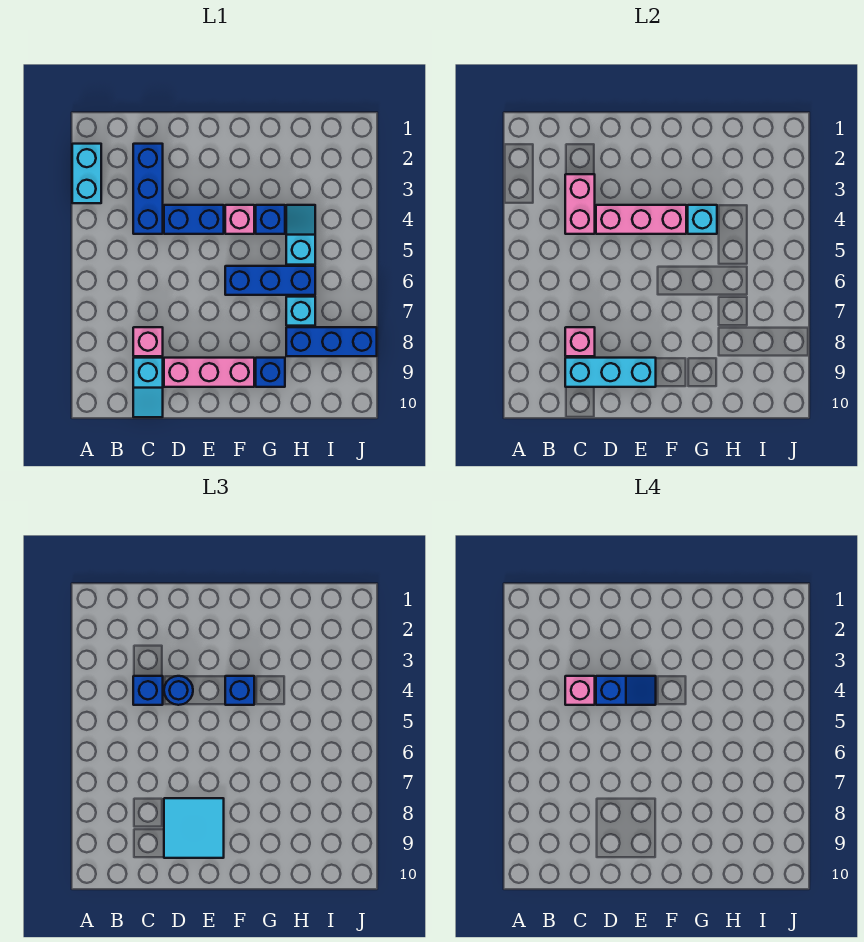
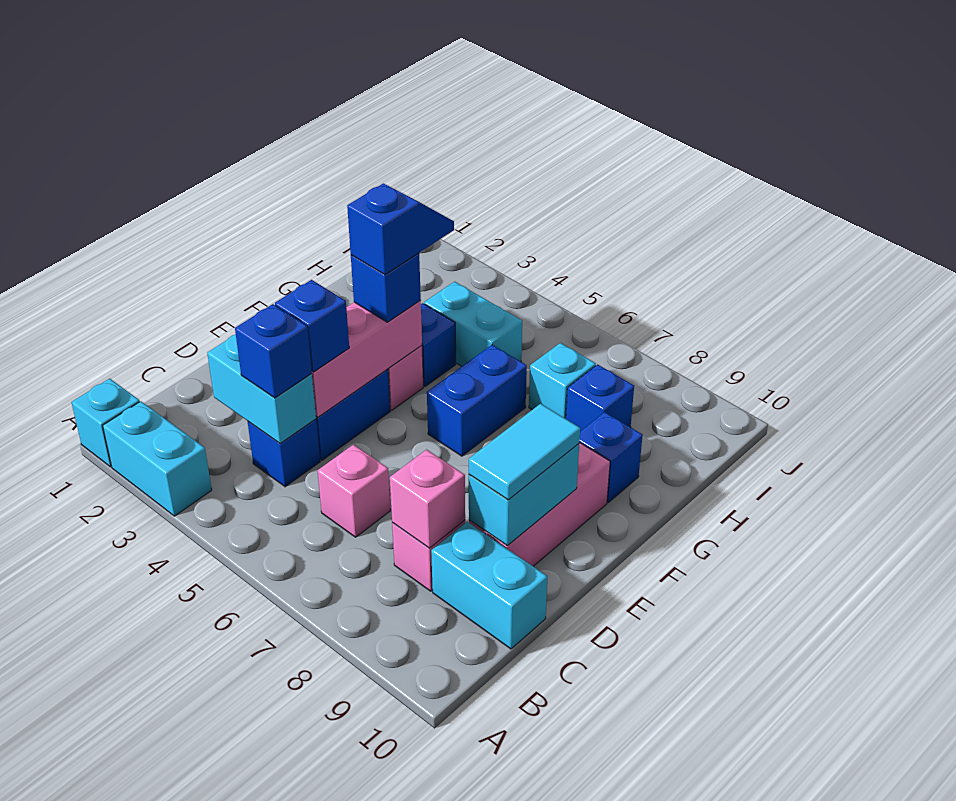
blue 1x3 brick [133,144,163,234] -> blue 1x1 brick [248,419,320,487]
pink 1x2 brick [565,174,595,234] -> cyan 1x2 brick [207,334,316,443]
pink 1x1 brick [565,676,595,705] -> pink 1x1 brick moved to [318,445,391,537]
cyan 1x2 slope [133,358,163,417] -> cyan 1x2 brick [431,522,547,649]
cyan 1x3 brick [565,358,656,387] -> cyan 1x2 brick [469,444,579,545]
blue 1x1 round brick [164,676,193,705] -> blue 1x1 brick [275,280,349,372]
blue 1x2 slope [596,676,656,705] -> blue 1x2 slope moved to [347,183,454,275]
cyan 2x2 tile [164,798,224,858] -> cyan 1x2 tile [469,404,580,500]
blue 1x3 brick [225,266,315,295] -> blue 1x2 brick [427,345,527,456]
cyan 1x1 brick [688,205,717,234] -> cyan 1x1 brick moved to [71,378,140,467]
cyan 1x2 slope [286,205,315,265] -> cyan 1x2 brick [424,282,522,366]
blue 1x3 brick [286,327,377,356] -> blue 1x1 brick [566,364,634,431]

